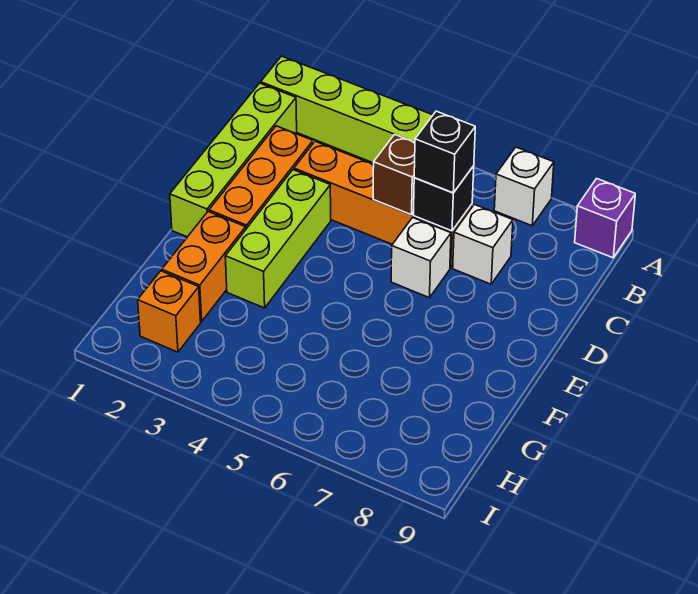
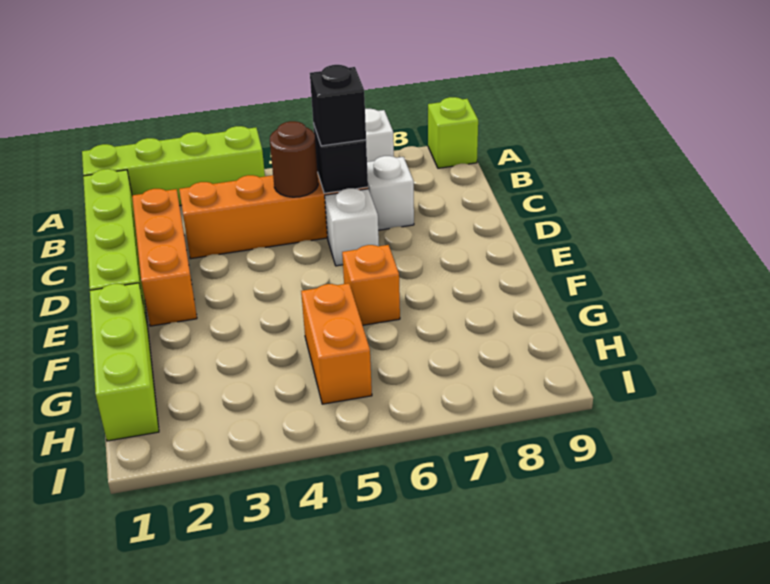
purple 1x1 brick [575,179,635,258] -> lime 1x1 brick [428,97,478,168]
brown 1x1 brick [373,134,415,215] -> brown 1x1 round brick [270,121,318,197]
lime 1x3 brick [225,170,331,308] -> lime 1x3 brick moved to [90,283,159,441]
orange 1x2 brick [162,212,246,322] -> orange 1x2 brick moved to [301,283,372,404]
orange 1x1 brick [138,271,201,352] -> orange 1x1 brick moved to [342,245,400,325]

